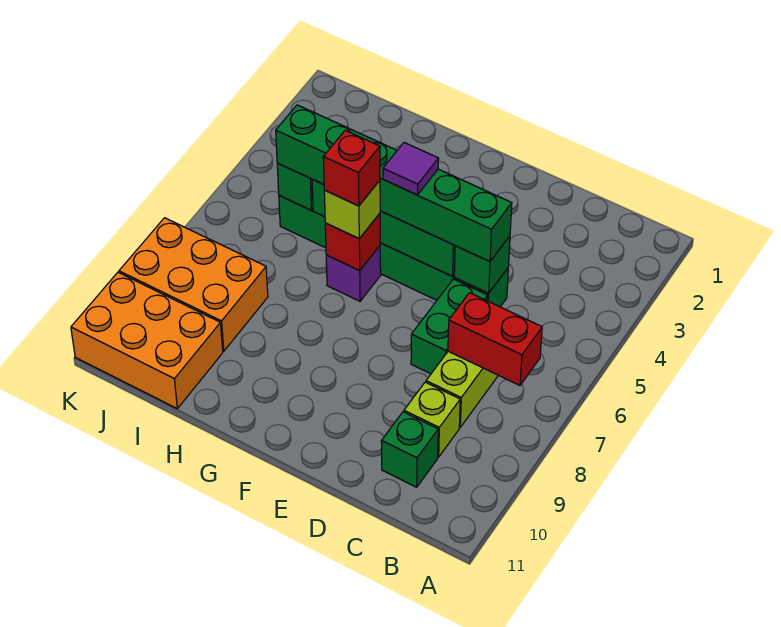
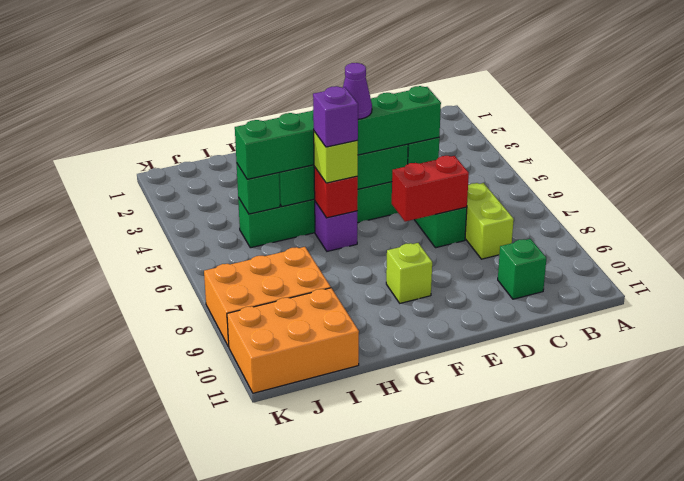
red 1x2 brick [448,293,542,385] -> red 1x2 brick moved to [392,156,469,222]
lime 1x1 brick [404,382,460,457] -> lime 1x1 brick moved to [386,243,432,303]
purple 1x1 tile [383,143,439,195] -> purple 1x1 cone [343,63,372,119]
red 1x1 brick [323,130,380,206] -> purple 1x1 brick [313,86,358,147]

